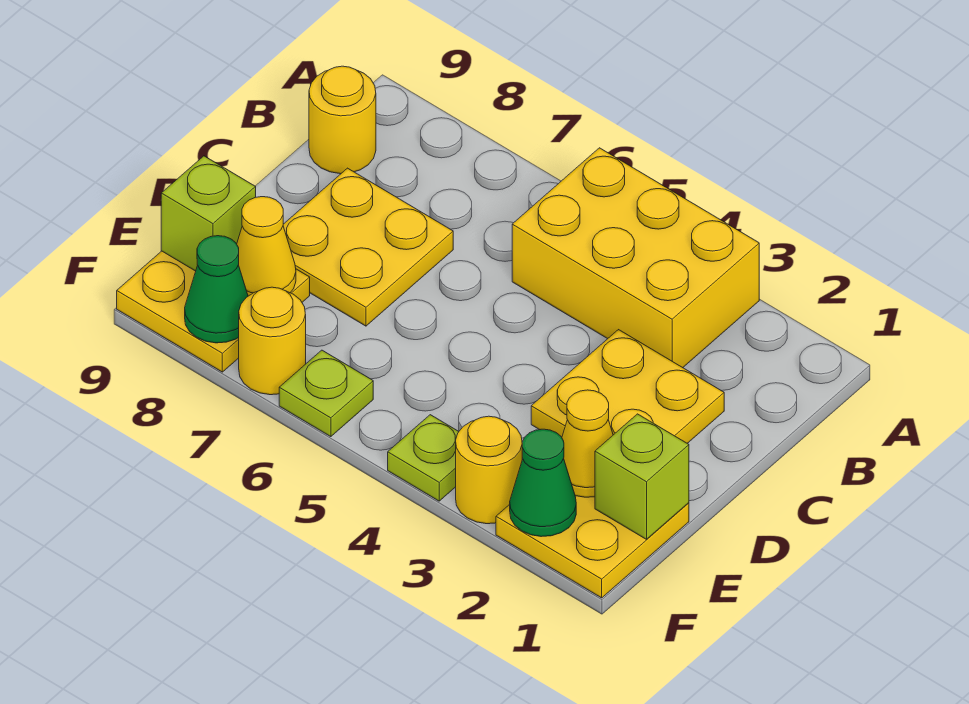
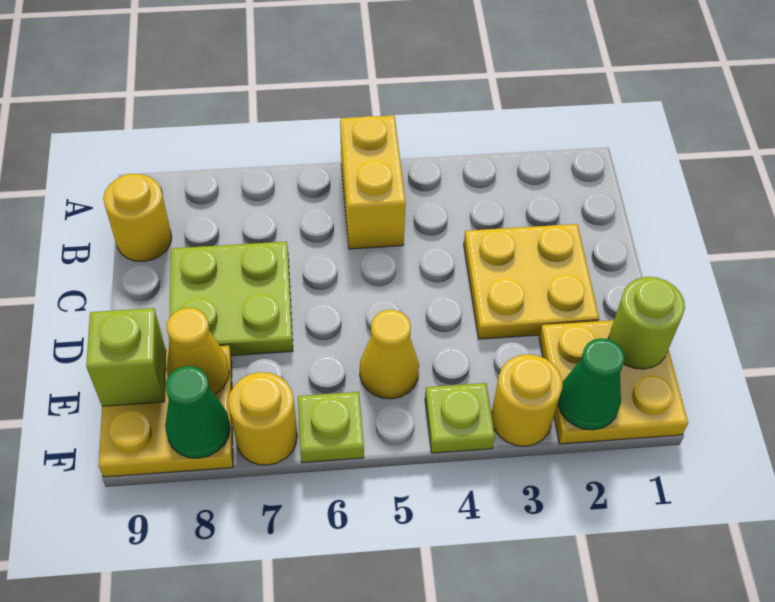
yellow 2x3 brick [512,148,759,368] -> yellow 1x2 brick [340,115,406,249]
yellow 2x2 plate [283,168,453,326] -> lime 2x2 plate [169,241,293,356]
lime 1x1 brick [595,414,689,539] -> lime 1x1 round brick [608,277,685,369]
yellow 1x1 cone [562,390,613,497] -> yellow 1x1 cone moved to [360,310,419,399]

